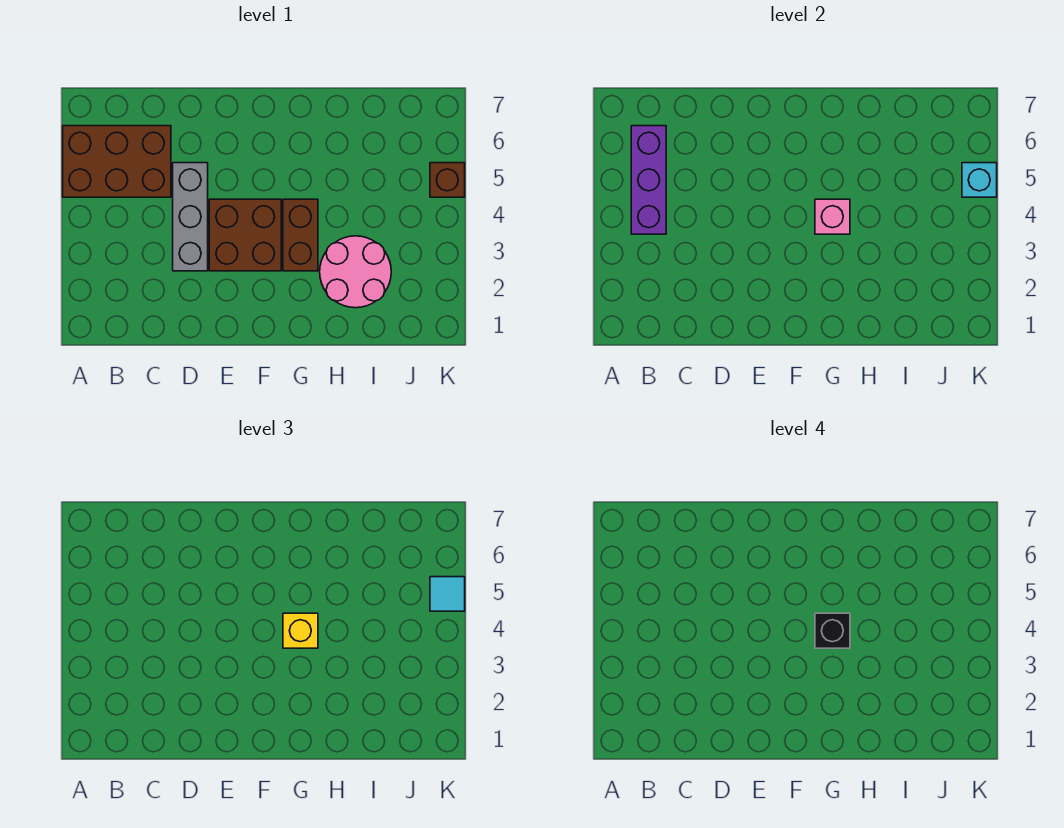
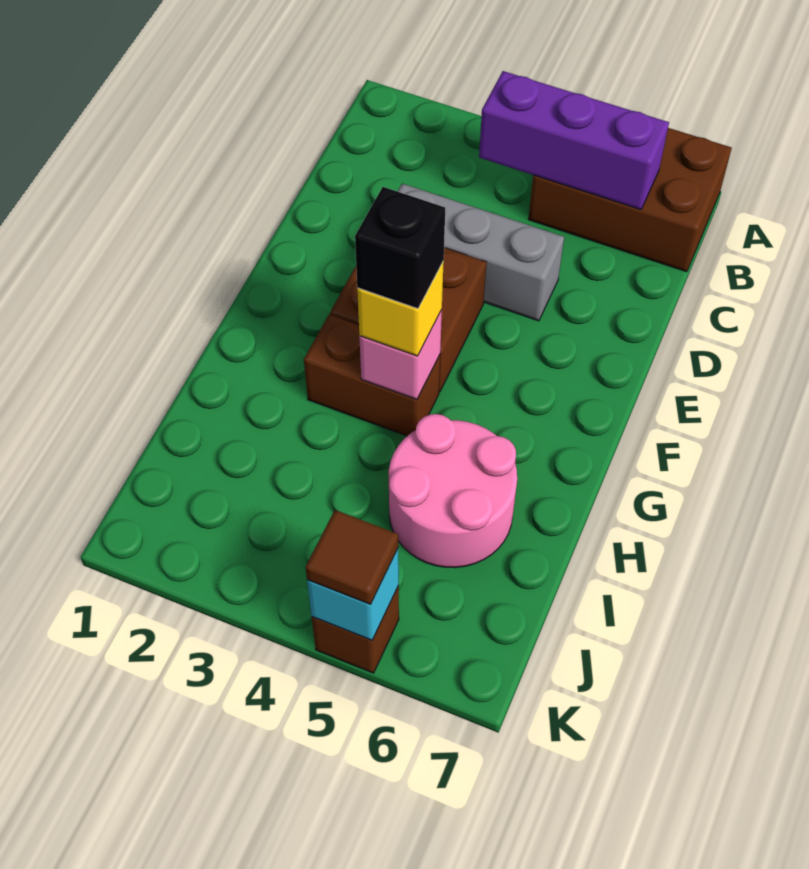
brown 2x3 brick [63,126,171,197] -> brown 2x3 brick turned to [528,128,732,272]
pink 2x2 round brick [320,236,391,308] -> pink 2x2 round brick moved to [389,414,517,568]
cyan 1x1 tile [430,577,465,611] -> brown 1x1 tile [306,510,398,604]

